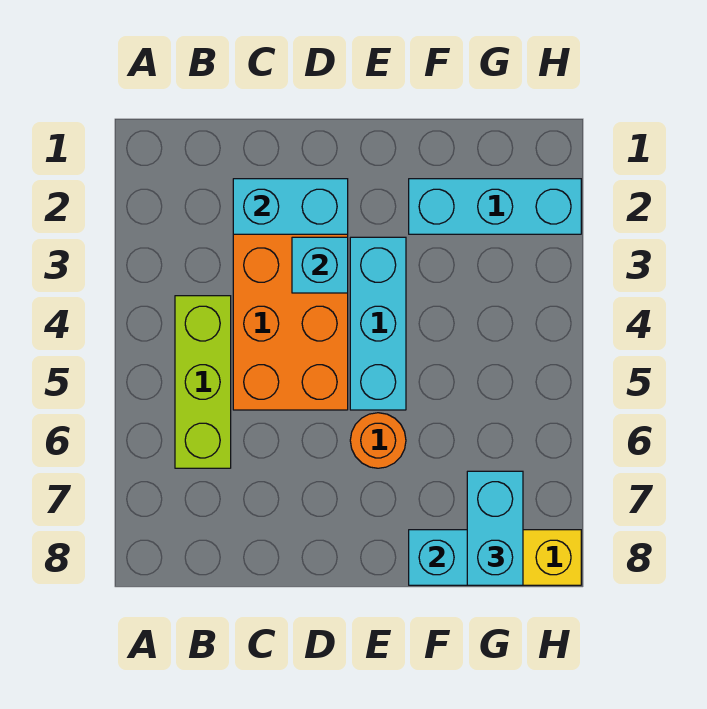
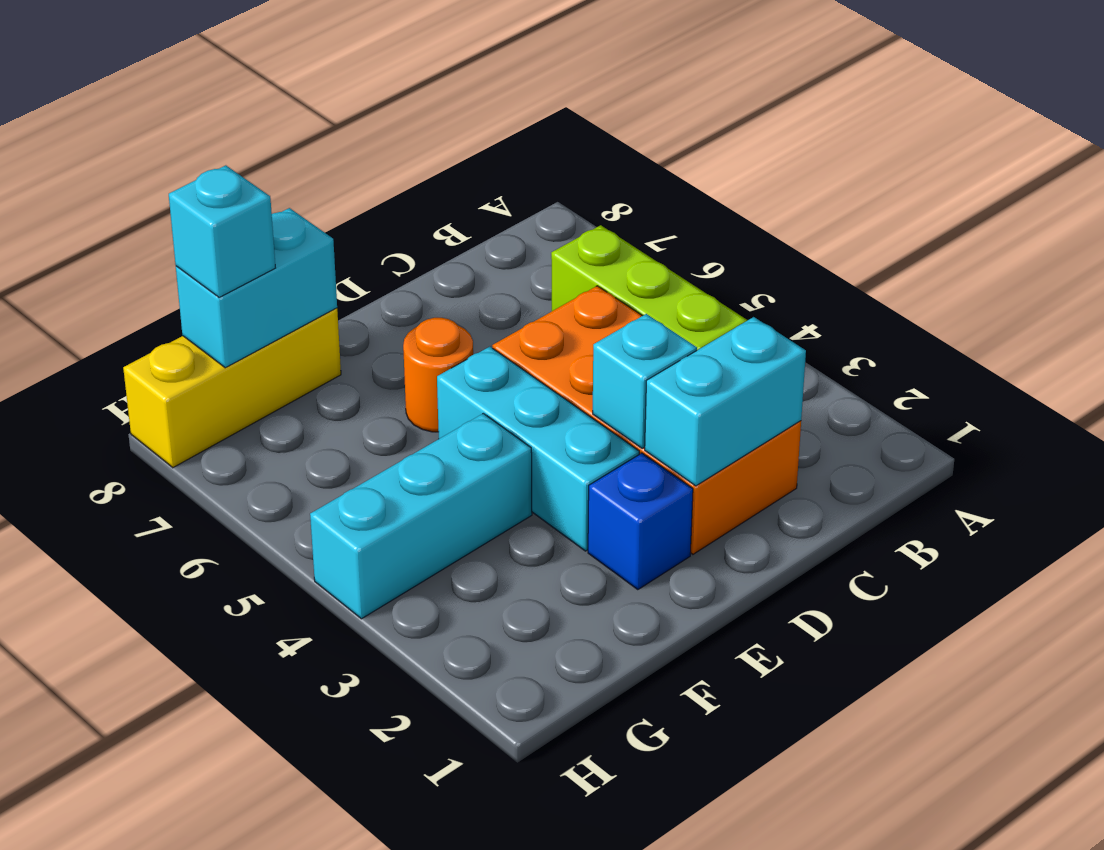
none -> blue 1x1 brick [588,453,693,590]
cyan 1x3 brick [409,179,581,234] -> cyan 1x3 brick moved to [310,413,532,619]
cyan 1x2 brick [467,471,523,585] -> cyan 1x1 brick [169,165,275,298]

